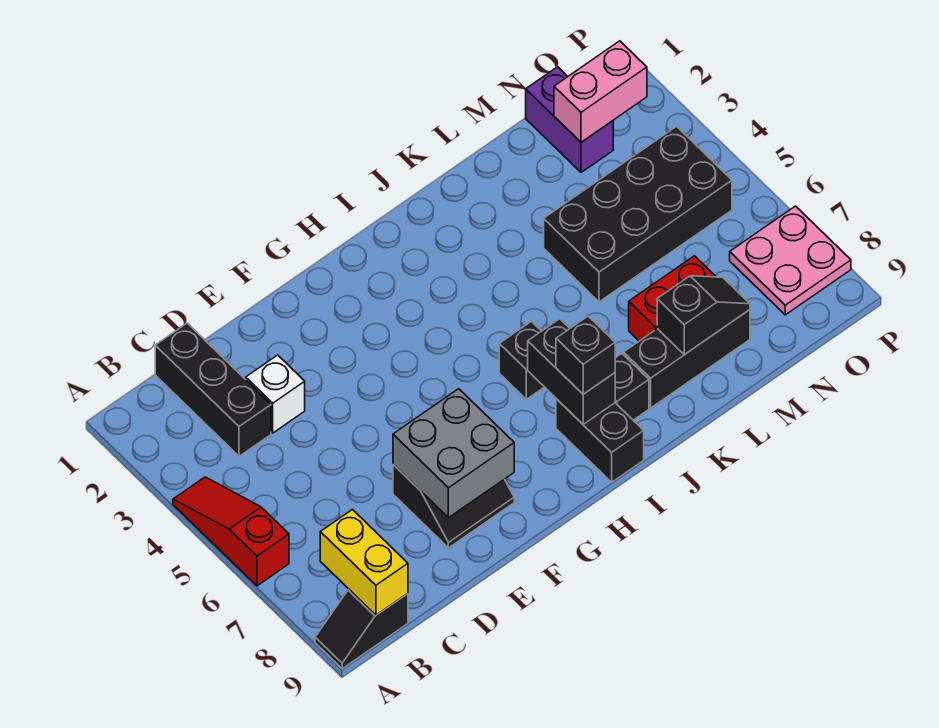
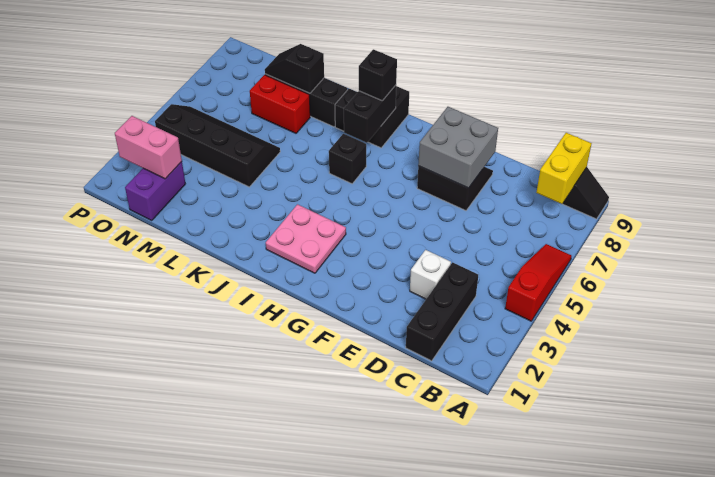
red 1x3 slope [173,477,289,586] -> red 1x3 slope turned to [505,244,572,321]
black 2x4 brick [544,126,732,302] -> black 2x4 slope [155,104,280,187]
pink 2x2 plate [730,206,851,315] -> pink 2x2 plate moved to [266,204,346,273]

